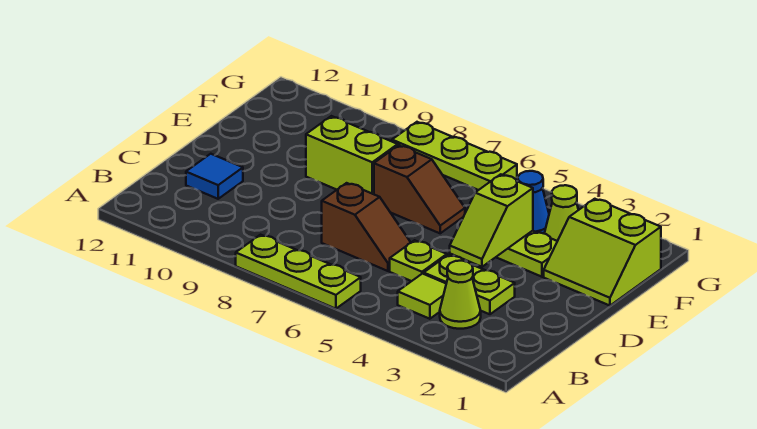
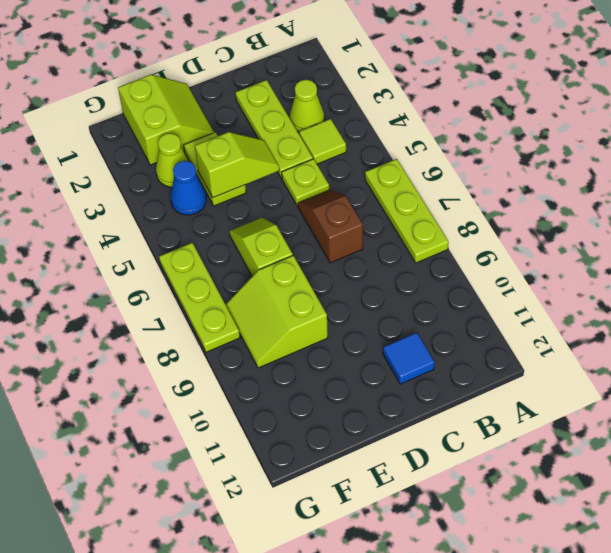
lime 1x2 plate [424,255,515,314] -> lime 1x3 plate [236,80,313,179]
brown 1x2 slope [374,145,465,233] -> lime 1x2 slope [229,218,293,276]

